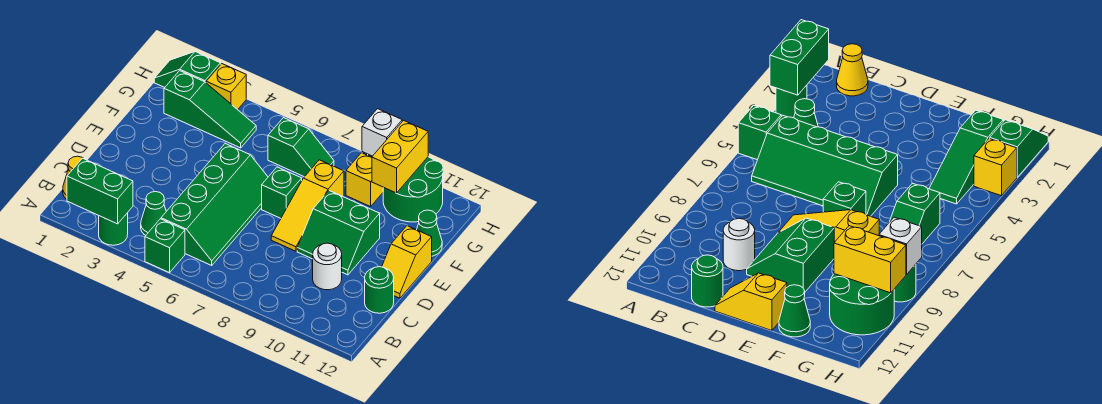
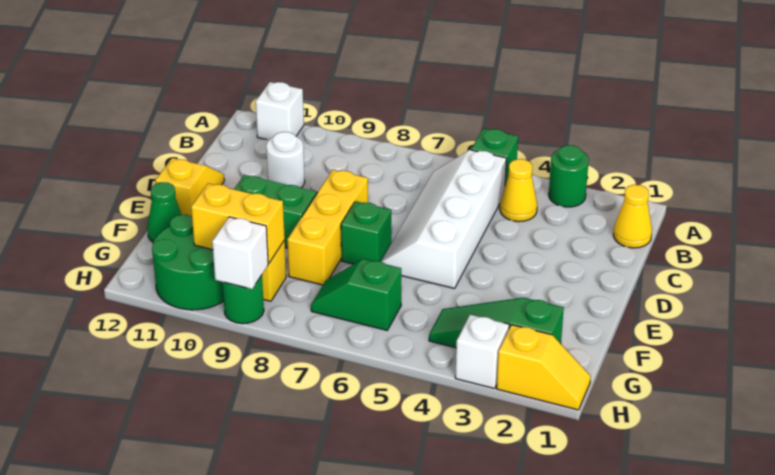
green 1x2 brick [67,158,133,224] -> none
none -> white 1x1 brick [256,82,304,140]
green 1x1 cone [141,192,166,235] -> yellow 1x1 cone [500,159,537,222]
green 2x4 slope [161,144,268,265] -> white 2x4 slope [381,150,506,288]
green 1x1 round brick [365,267,394,313] -> none
yellow 1x3 slope [271,160,344,251] -> yellow 1x3 brick [287,170,368,285]
yellow 1x2 brick [372,120,428,193] -> yellow 1x2 brick turned to [191,183,285,263]
green 1x2 slope [154,52,220,87] -> yellow 1x2 slope [497,325,591,410]
yellow 1x1 brick [206,64,246,110] -> white 1x1 brick [455,315,509,389]

